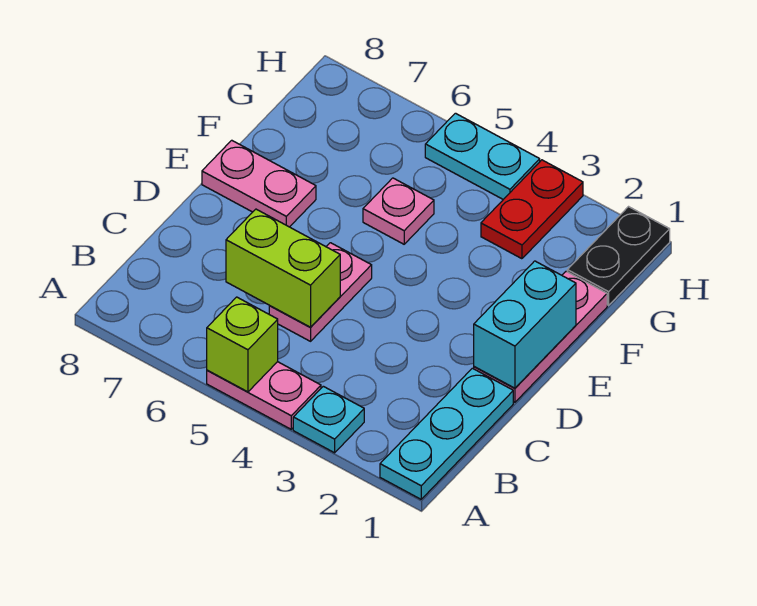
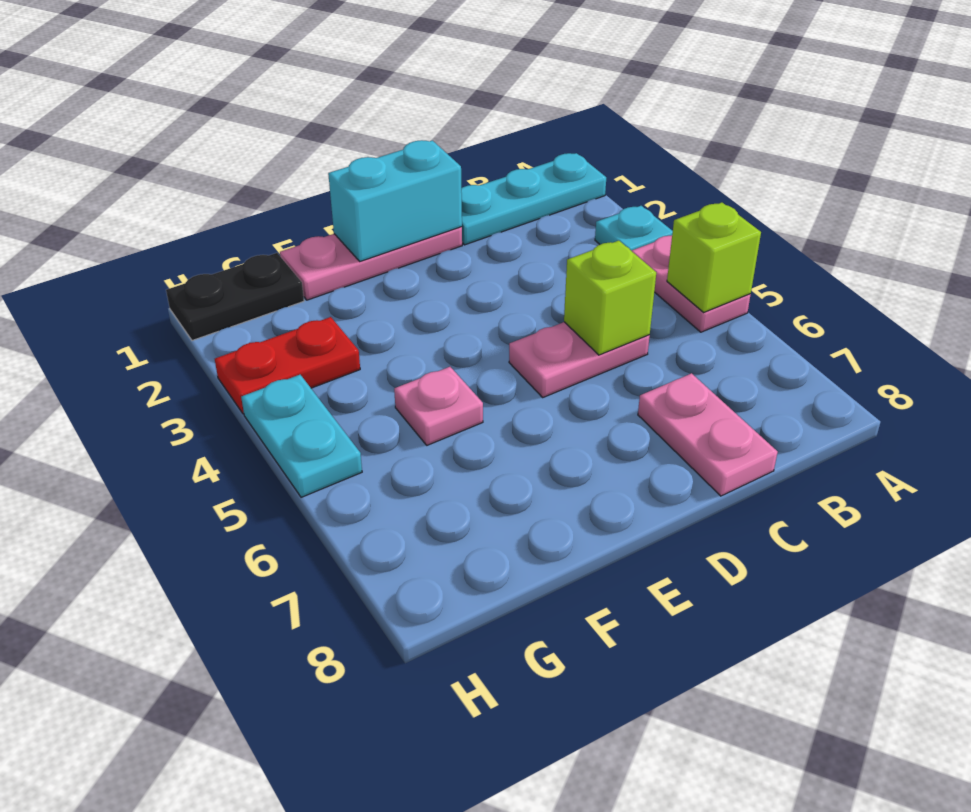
lime 1x2 brick [226,209,340,327] -> lime 1x1 brick [564,241,656,355]
pink 1x2 plate [202,140,316,227] -> pink 1x2 plate moved to [638,373,778,496]

